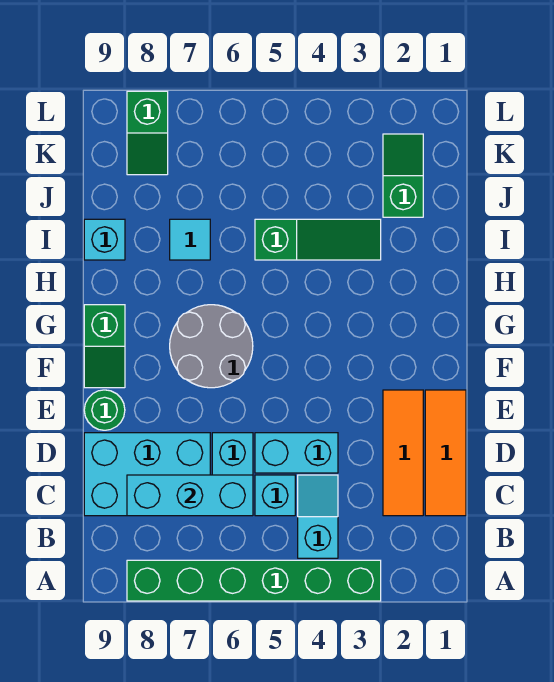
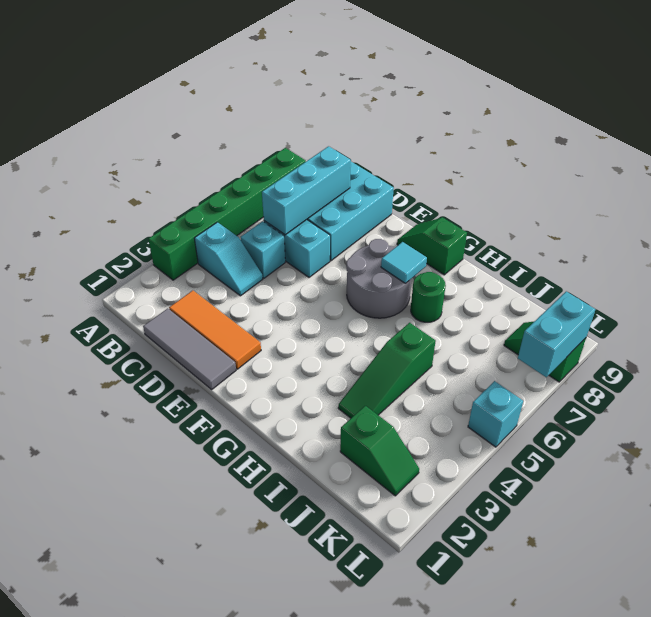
orange 1x3 tile [425,390,466,516] -> grey 1x3 tile [143,308,236,389]
cyan 1x2 brick [255,433,338,473] -> cyan 1x2 brick moved to [518,291,595,377]
green 1x1 round brick [84,390,125,430] -> green 1x1 round brick moved to [411,272,446,322]
cyan 1x1 tile [170,219,210,260] -> cyan 1x1 tile moved to [381,242,427,283]
cyan 1x1 brick [84,219,125,260] -> cyan 1x1 brick moved to [468,381,523,447]

